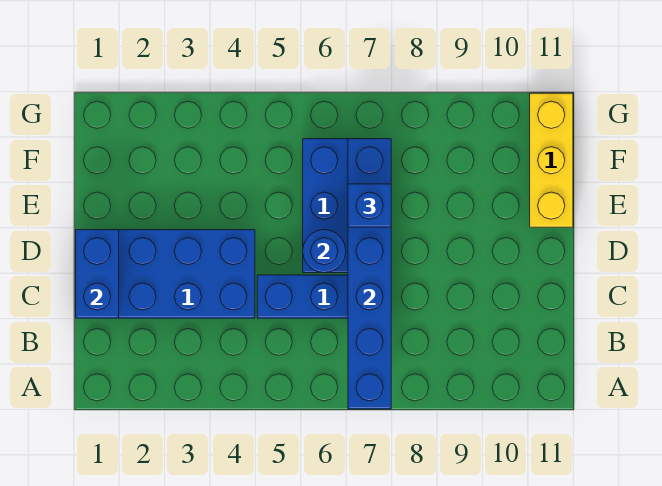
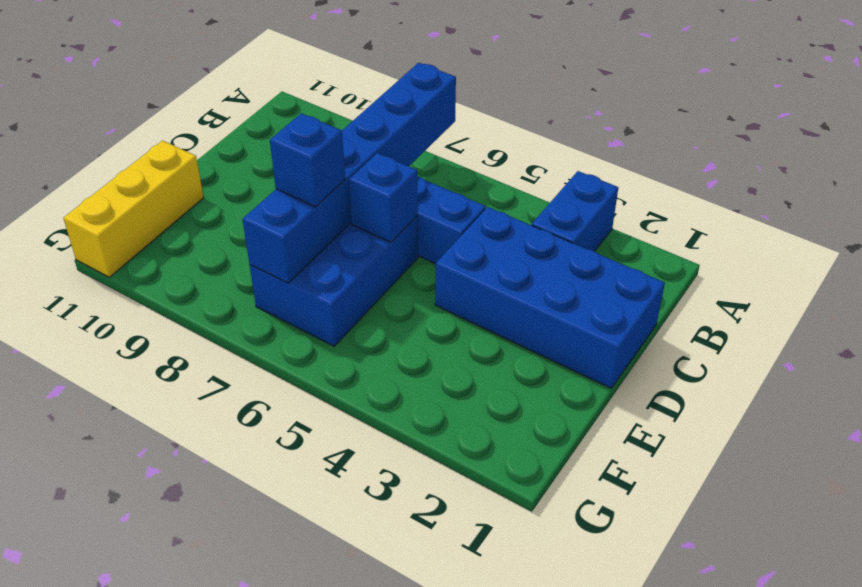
blue 1x2 brick [76,230,119,318] -> blue 1x2 brick moved to [532,171,618,251]
blue 1x1 round brick [303,230,346,273] -> blue 1x1 brick [349,153,418,242]

